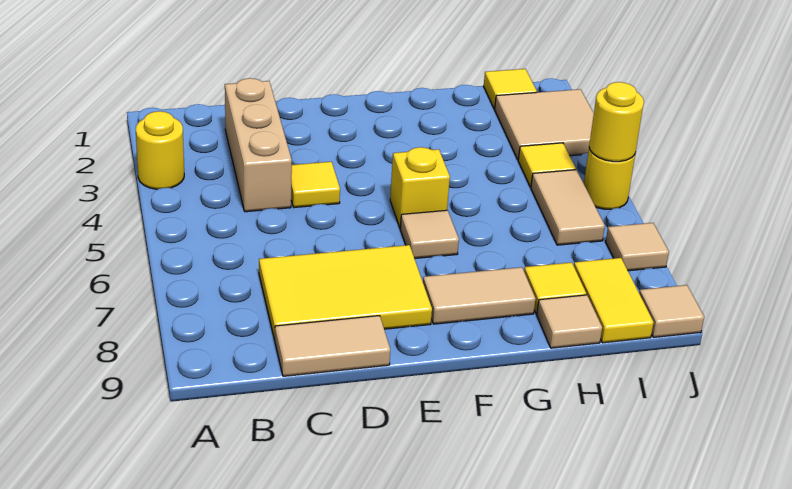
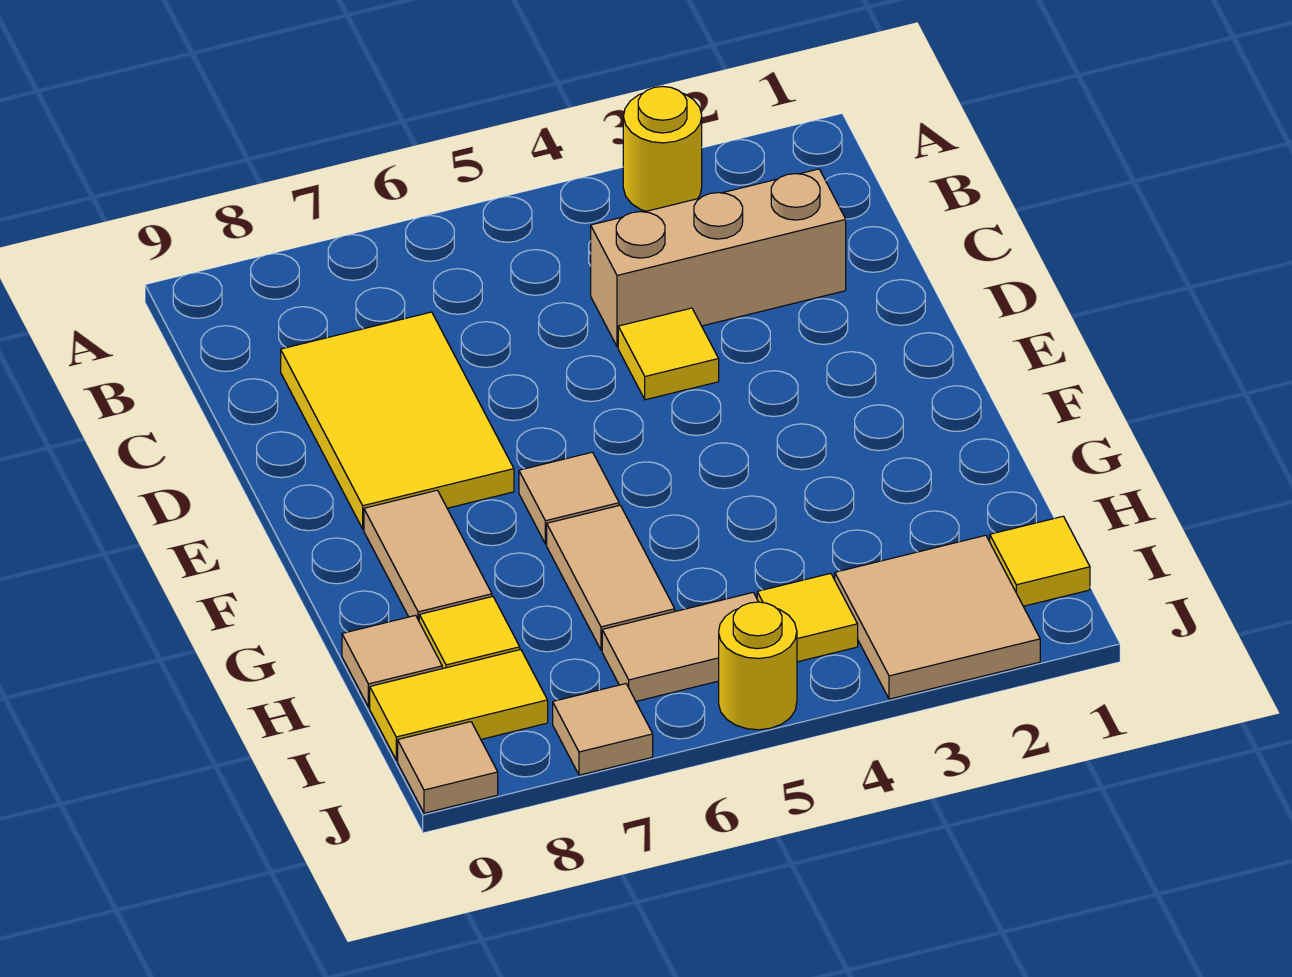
tan 1x2 tile [275,316,390,376] -> tan 1x2 tile moved to [547,505,675,650]
yellow 1x1 brick [390,147,450,228] -> none
yellow 1x1 round brick [589,82,644,162] -> none

